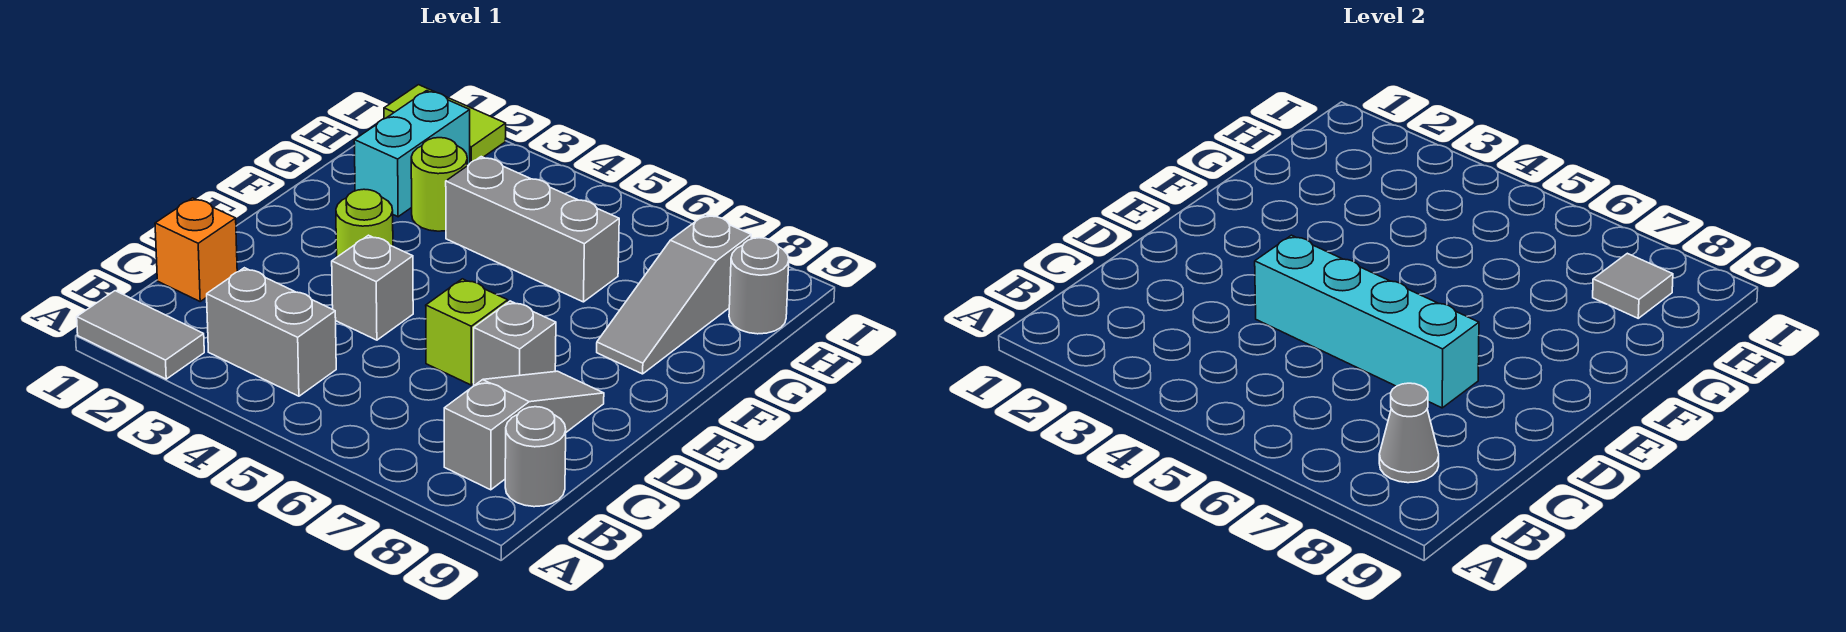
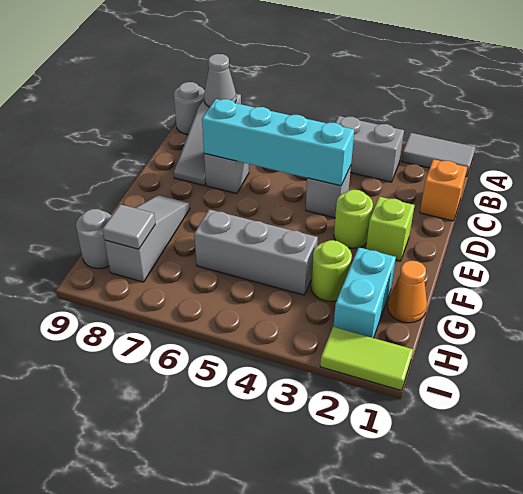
lime 1x1 brick [426,279,508,385] -> lime 1x1 brick moved to [366,197,415,261]
none -> orange 1x1 cone [388,261,427,323]

